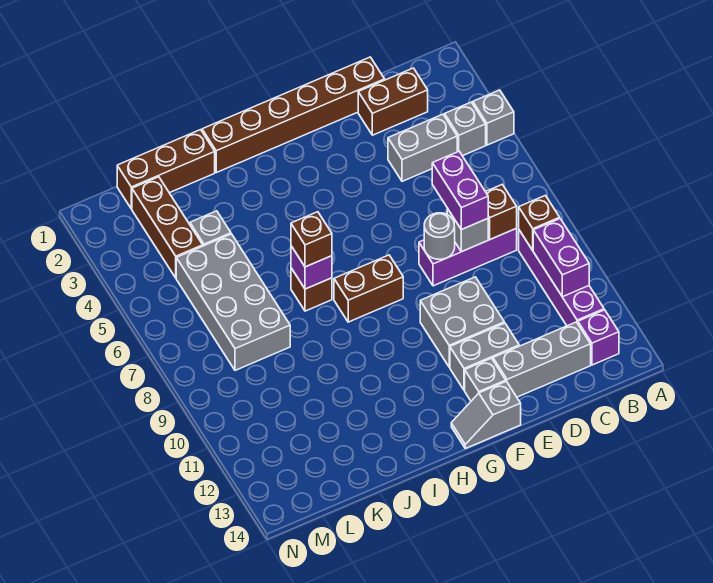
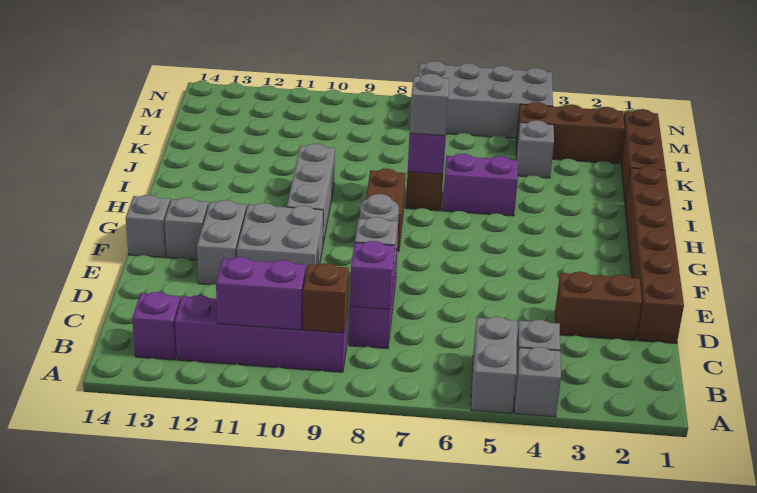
brown 1x2 brick [358,68,428,135] -> brown 1x2 brick turned to [555,272,642,340]
grey 1x2 brick [388,114,457,181] -> grey 1x2 brick moved to [471,317,517,414]
brown 1x1 brick [486,185,517,239] -> purple 1x1 brick [350,241,395,309]
grey 1x3 brick [493,322,591,397] -> grey 1x3 brick moved to [287,144,335,244]
purple 1x2 brick [432,152,488,230] -> purple 1x2 brick moved to [442,154,518,216]
brown 1x1 brick [291,212,332,267] -> grey 1x1 brick [410,74,450,136]
grey 2x4 brick [176,234,290,370] -> grey 2x4 brick moved to [418,61,553,138]

